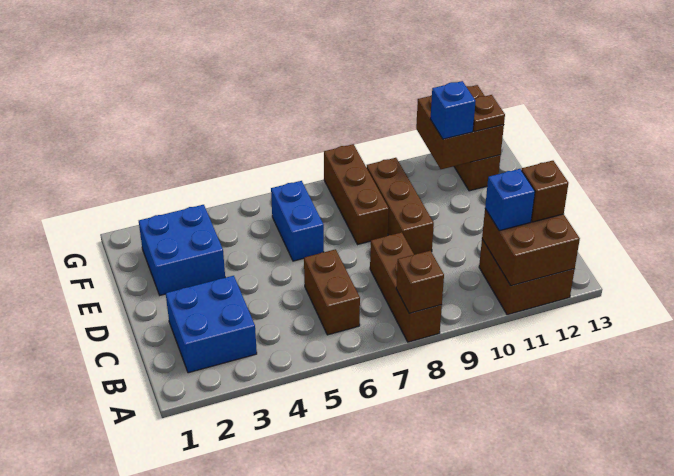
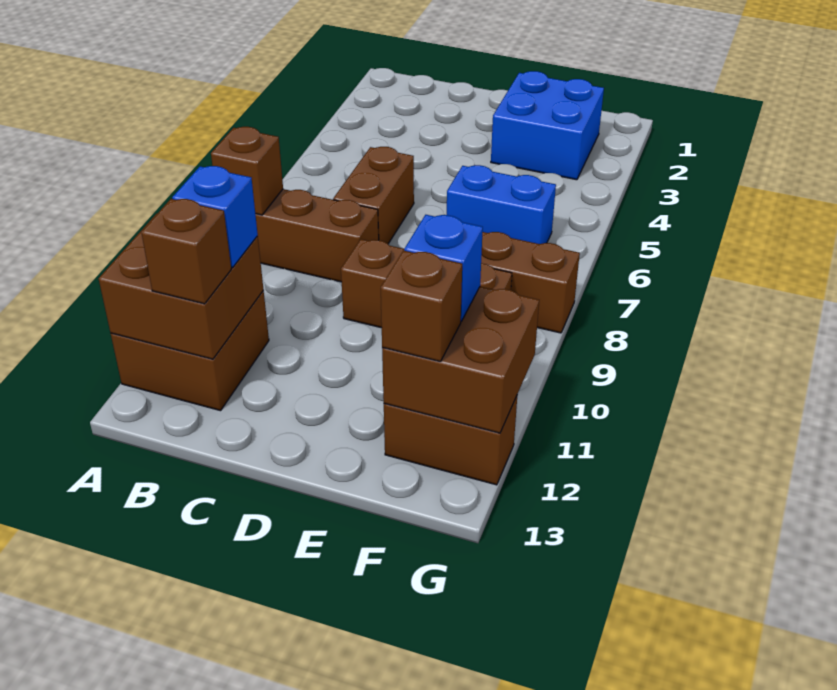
blue 2x2 brick [166,276,257,373] -> none
brown 1x2 brick [304,249,360,335] -> brown 1x2 brick turned to [333,147,414,244]
brown 1x1 plate [473,95,505,132] -> brown 1x1 brick [381,251,462,362]

